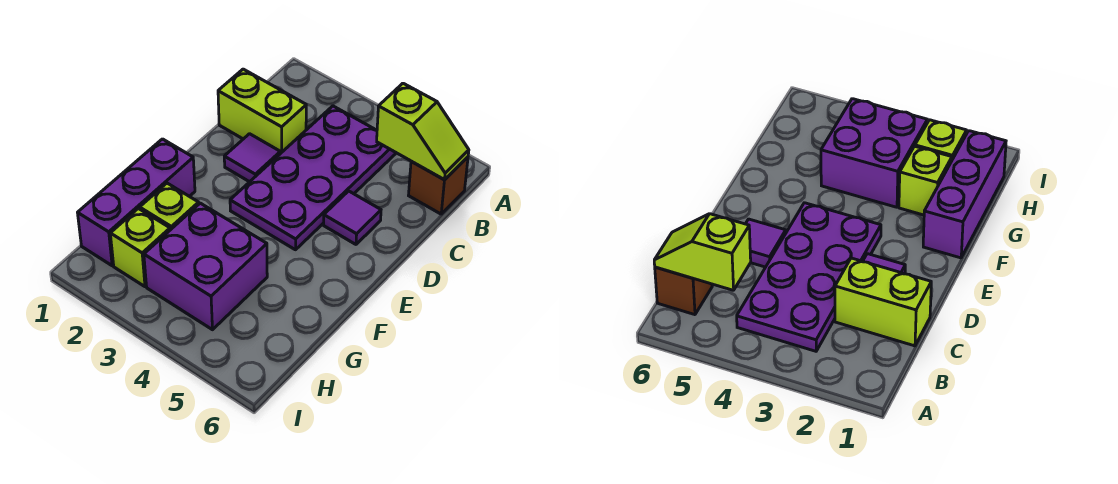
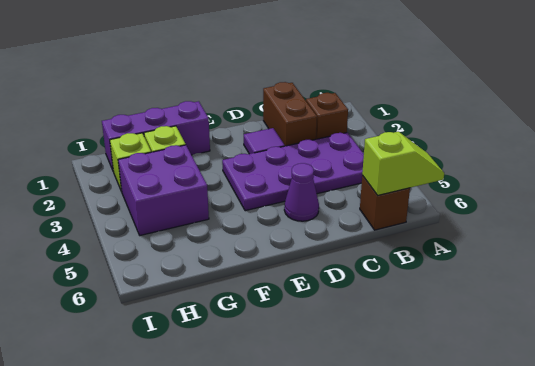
none -> brown 1x1 brick [306,93,348,139]
lime 1x2 slope [377,83,469,180] -> lime 1x2 slope turned to [362,132,444,195]
lime 1x2 brick [218,69,306,154] -> brown 1x2 brick [263,82,317,146]
purple 1x1 tile [324,191,381,244] -> purple 1x1 cone [284,163,319,221]

